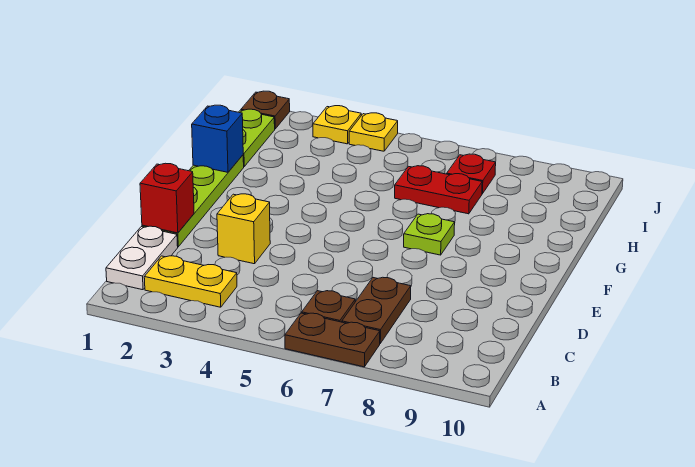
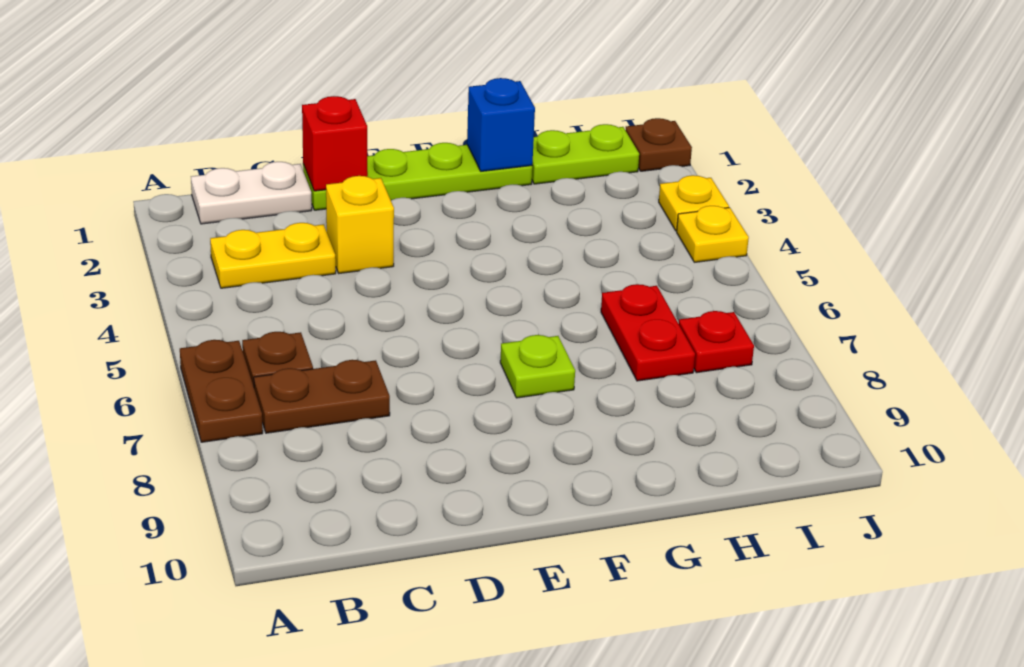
yellow 1x2 plate [144,256,237,307] -> yellow 1x2 plate turned to [210,223,336,288]

